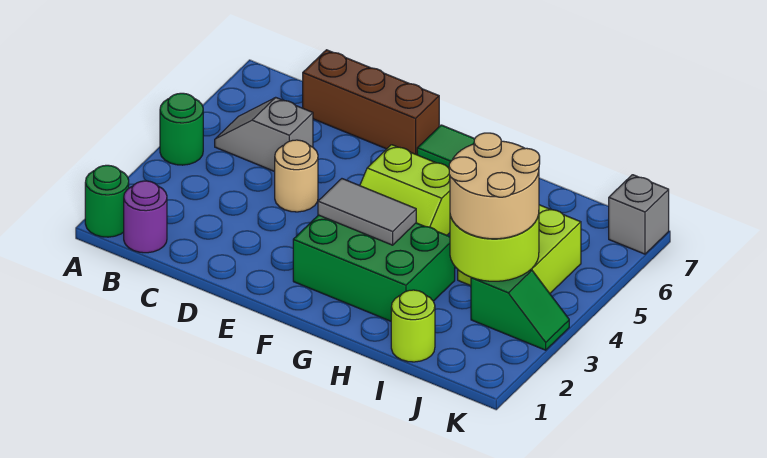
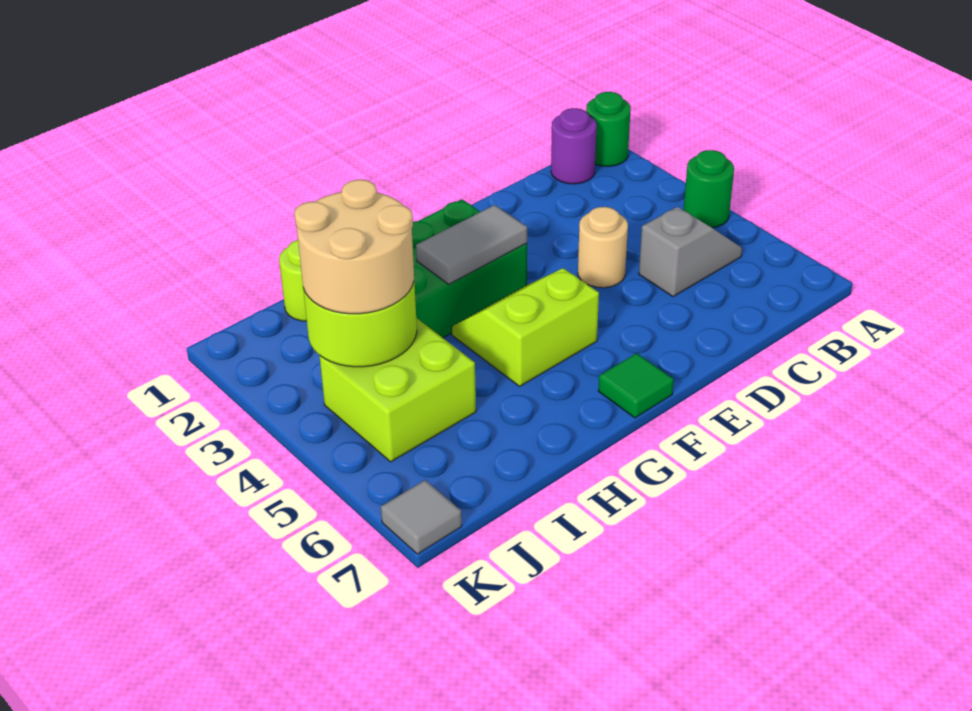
brown 1x3 brick [303,50,439,155] -> none
green 1x2 slope [471,270,569,350] -> none
grey 1x1 brick [609,175,669,254] -> grey 1x1 tile [381,480,462,554]

